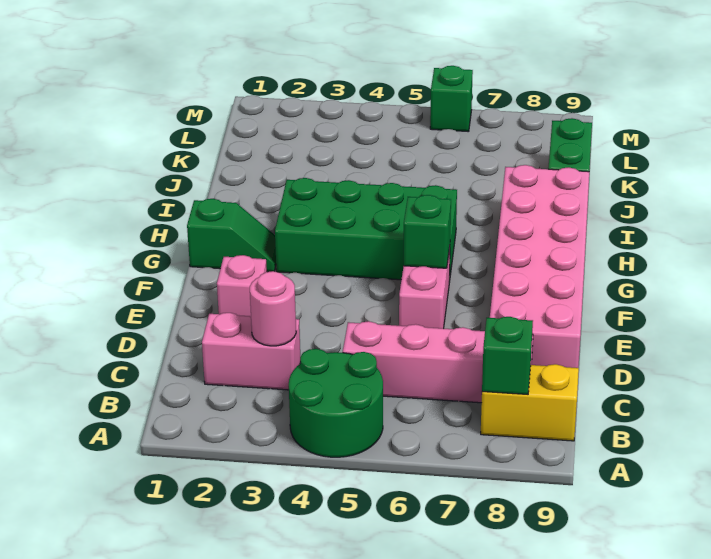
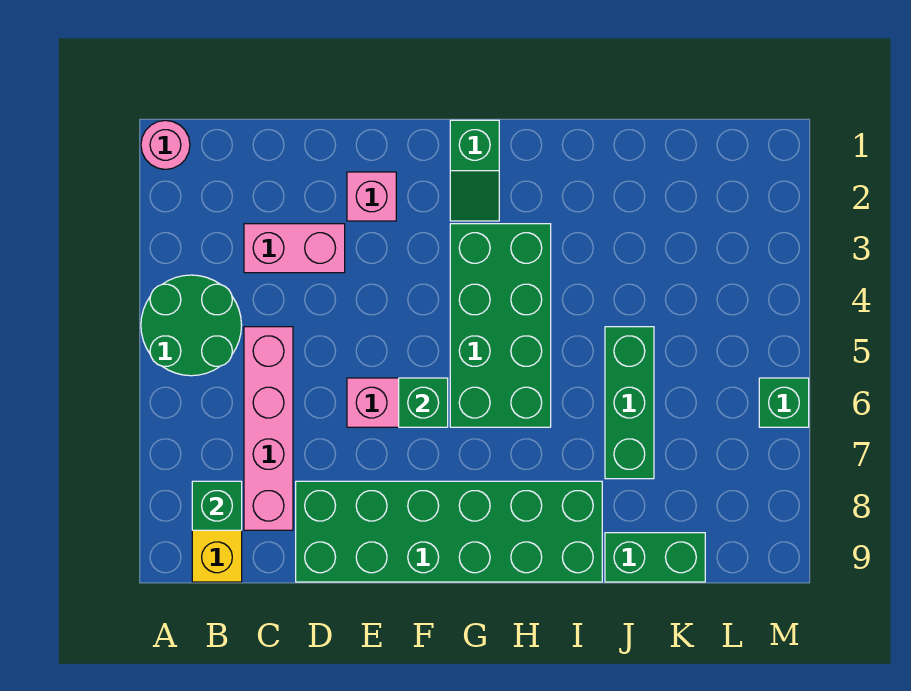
pink 1x2 brick [202,313,300,390] -> pink 1x2 brick turned to [244,224,345,273]
pink 1x1 round brick [250,271,296,346] -> pink 1x1 round brick moved to [141,120,190,169]
pink 2x6 brick [490,165,589,368] -> green 2x6 brick [296,481,602,582]
none -> green 1x3 brick [605,327,654,479]

